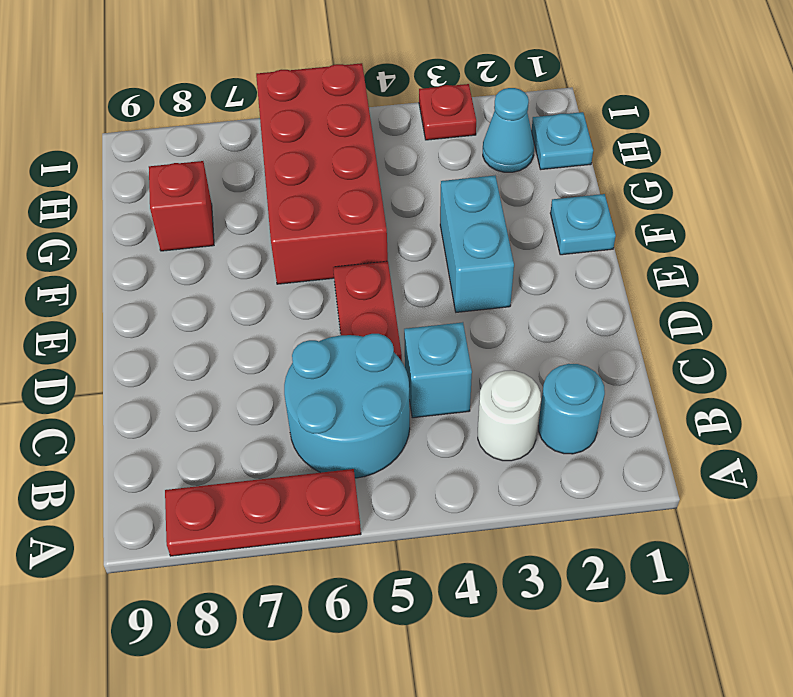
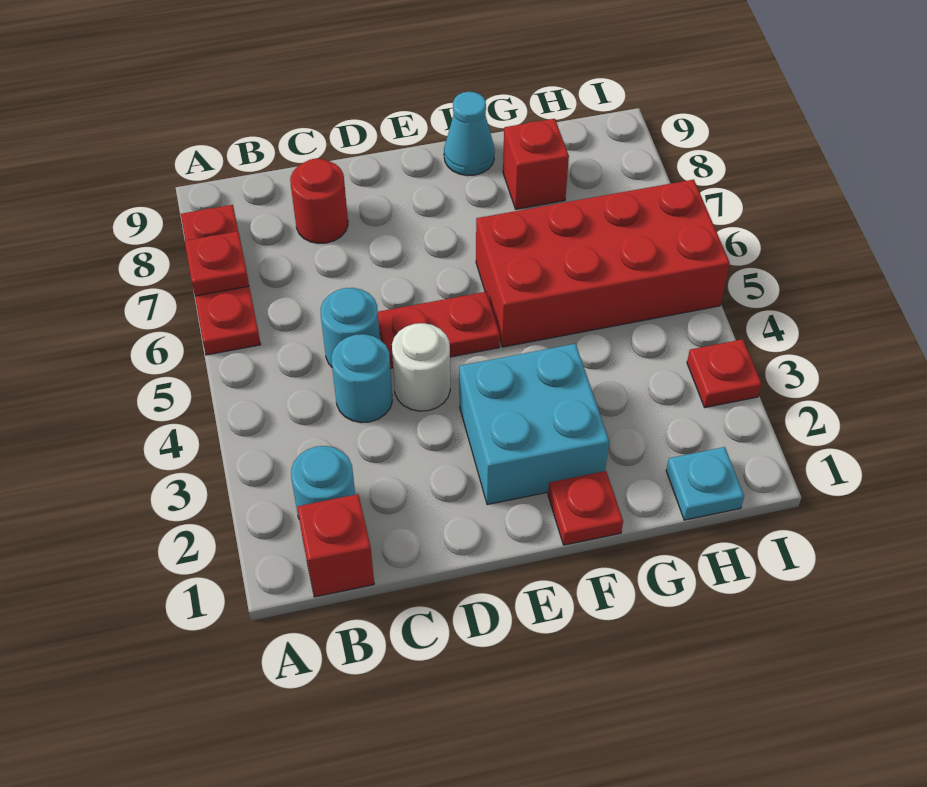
none -> red 1x1 plate [185,231,249,296]
none -> red 1x1 brick [297,494,374,597]
white 1x1 round brick [478,371,541,461] -> white 1x1 round brick moved to [392,323,450,411]
cyan 2x2 round brick [284,334,410,478] -> cyan 1x1 round brick [321,288,380,367]
cyan 1x1 brick [404,322,472,418] -> cyan 1x1 round brick [331,334,392,423]
none -> red 1x1 round brick [290,158,348,243]
cyan 1x2 brick [440,176,514,312] -> cyan 2x2 brick [459,344,609,505]
cyan 1x1 plate [550,194,616,255] -> red 1x1 plate [548,471,623,545]
cyan 1x1 cone [483,88,534,172] -> cyan 1x1 cone moved to [444,92,495,176]

